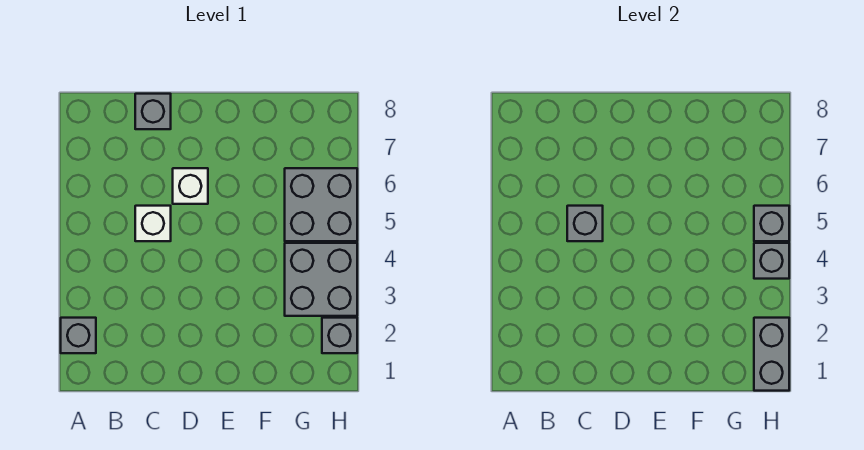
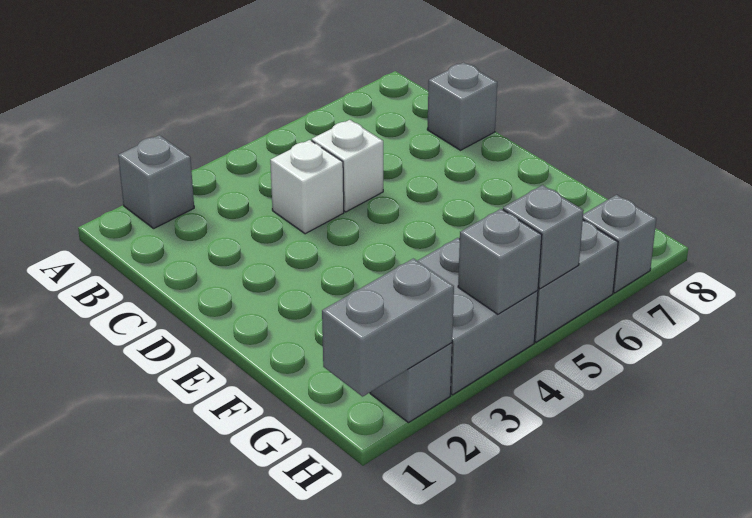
grey 1x1 brick [567,206,603,241] -> grey 1x1 brick moved to [583,195,656,293]
white 1x1 brick [173,168,208,204] -> white 1x1 brick moved to [270,140,344,234]

